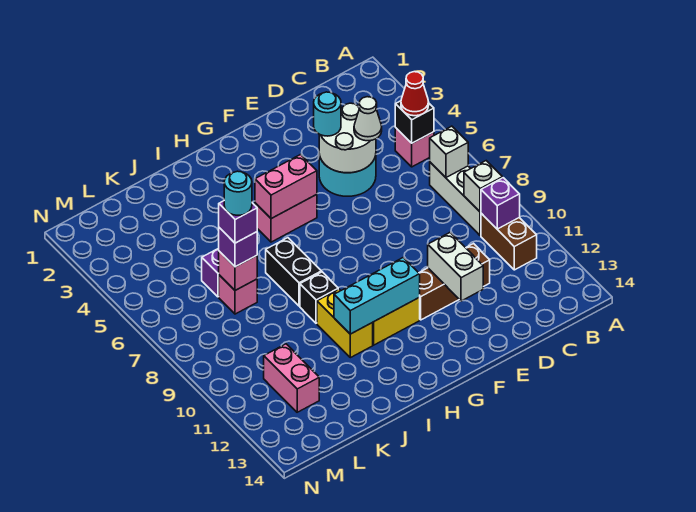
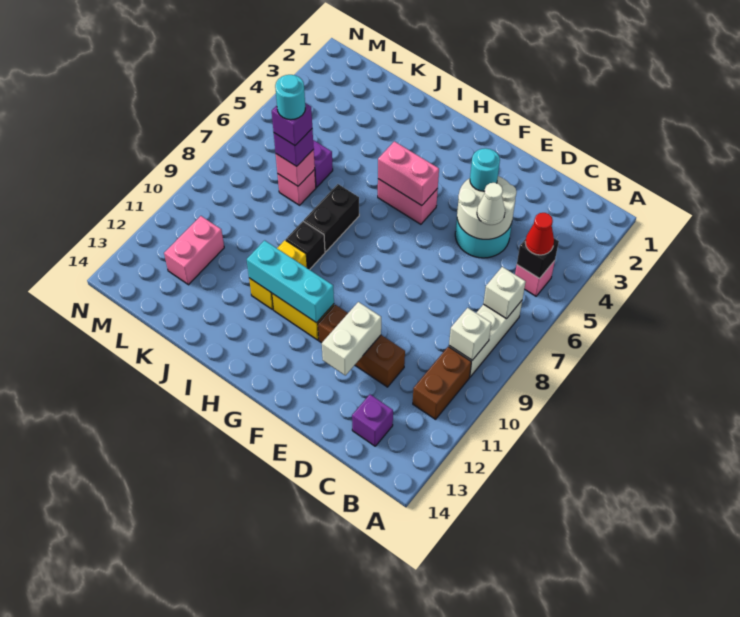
purple 1x1 brick [481,178,520,229] -> purple 1x1 brick moved to [352,395,393,446]

